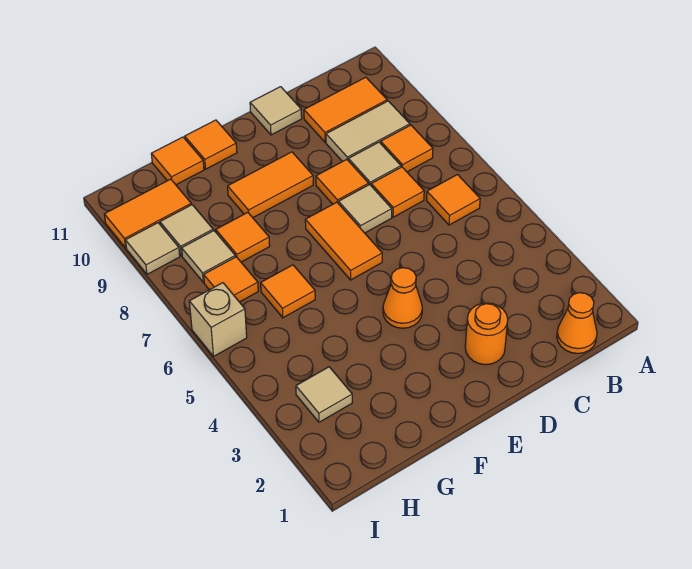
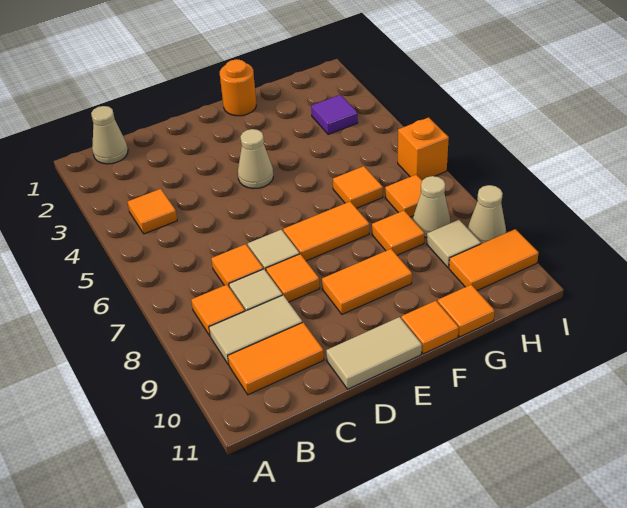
orange 1x1 cone [557,293,597,353] -> tan 1x1 cone [91,106,128,164]
orange 1x1 tile [427,175,480,225] -> orange 1x1 tile moved to [128,189,177,234]
orange 1x1 round brick [465,303,508,365] -> orange 1x1 round brick moved to [220,59,256,116]
tan 1x1 tile [250,87,302,135] -> tan 1x2 tile [326,317,422,389]
orange 1x1 cone [383,268,422,328] -> tan 1x1 cone [238,129,273,189]
orange 1x2 tile [305,202,382,280] -> orange 1x2 tile turned to [283,202,369,261]
tan 1x1 tile [296,367,352,422] -> purple 1x1 tile [311,95,358,134]
tan 1x1 tile [182,231,235,282] -> tan 1x1 cone [413,176,450,237]
tan 1x1 brick [189,283,247,356] -> orange 1x1 brick [398,117,449,180]
tan 1x1 tile [126,223,180,274] -> tan 1x1 cone [468,185,506,244]

